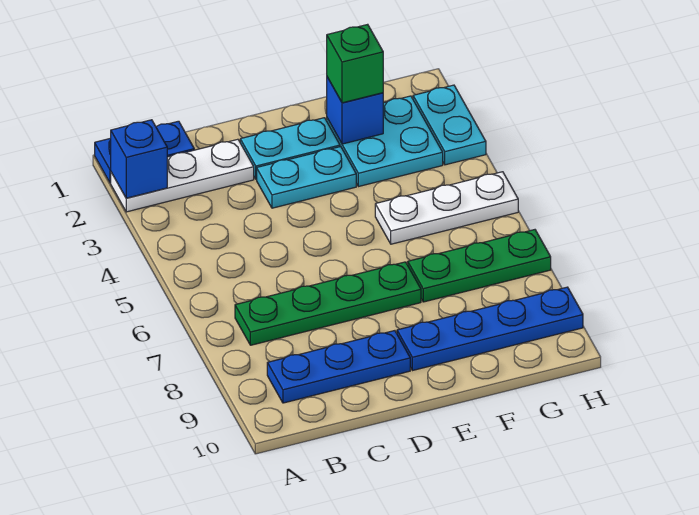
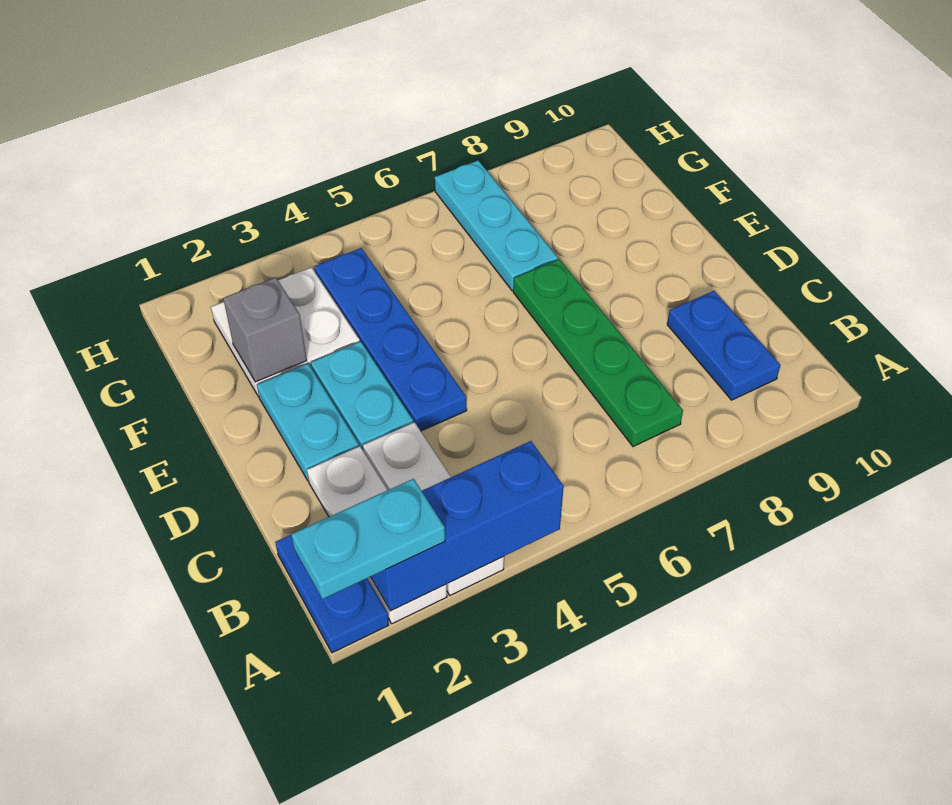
blue 1x1 brick [111,120,167,198] -> blue 1x3 brick [370,441,564,611]
blue 1x3 plate [267,331,410,403] -> blue 1x2 plate [667,291,780,400]
blue 1x4 plate [397,287,583,371] -> blue 1x4 plate moved to [314,248,467,431]
cyan 2x2 plate [327,96,443,187] -> white 2x2 plate [211,267,360,396]
blue 1x1 brick [327,77,383,144] -> grey 1x1 brick [223,277,307,382]
green 1x1 brick [327,24,383,103] -> none
white 1x3 plate [375,172,518,244] -> white 1x3 plate moved to [363,422,504,595]
green 1x3 plate [408,230,551,302] -> cyan 1x3 plate [435,161,558,291]
cyan 1x2 plate [413,85,486,165] -> cyan 1x2 plate moved to [291,479,445,599]

